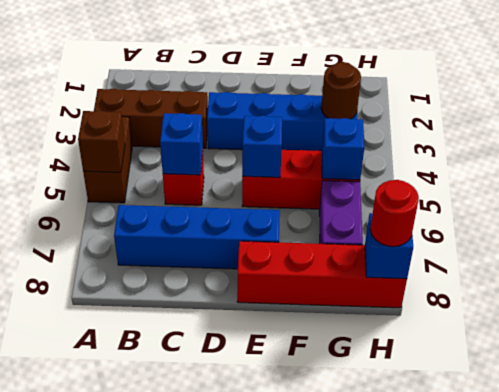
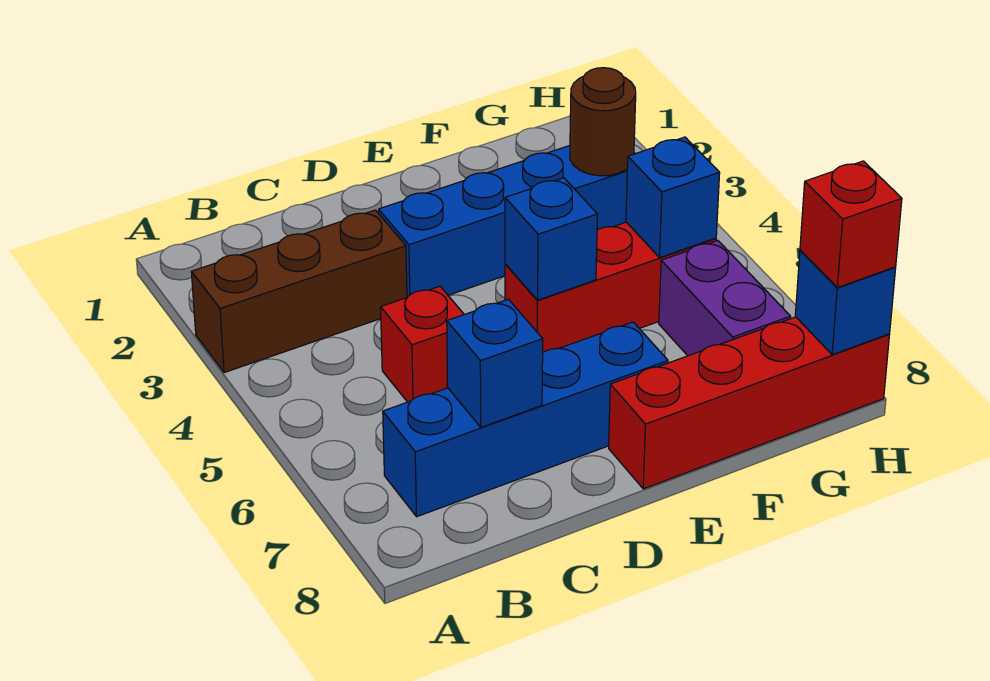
brown 1x2 brick [83,117,132,203] -> none
brown 1x1 brick [78,111,125,172] -> none
blue 1x1 brick [160,113,203,175] -> blue 1x1 brick moved to [447,299,543,427]
red 1x1 round brick [370,180,419,247] -> red 1x1 brick [800,161,902,288]

